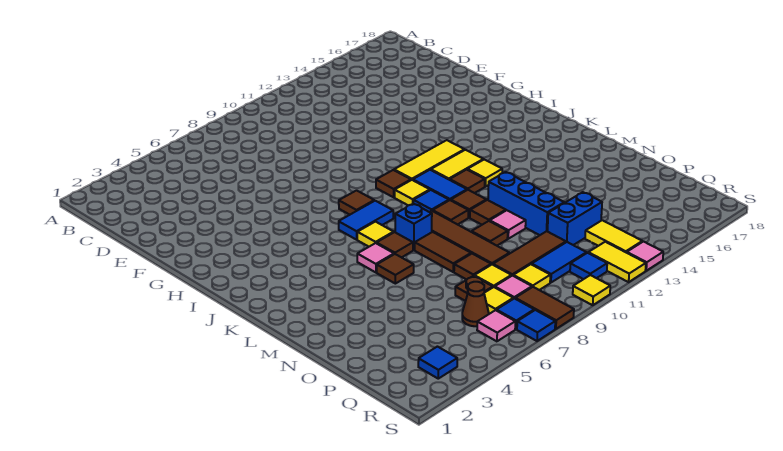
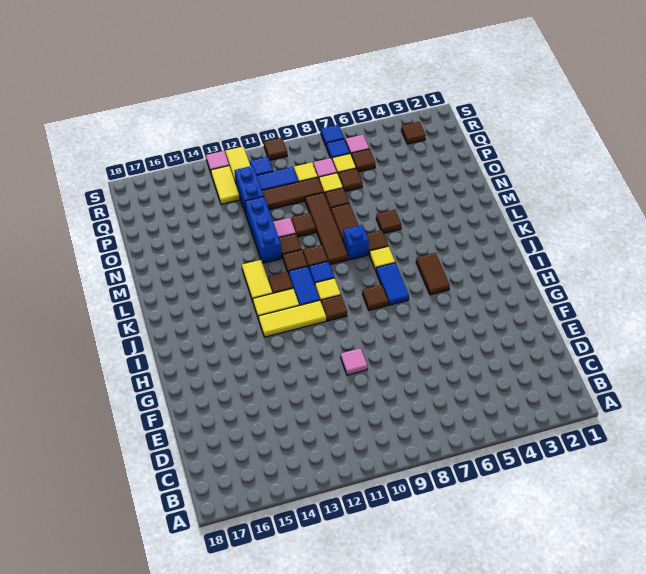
blue 1x2 tile [339,201,393,240] -> blue 1x2 tile turned to [376,263,409,305]
yellow 1x1 tile [468,160,502,187] -> yellow 1x2 tile [242,260,272,301]
pink 1x1 tile [357,243,394,272] -> pink 1x1 tile moved to [341,348,367,375]
brown 1x1 plate [455,276,493,301] -> brown 1x1 tile [338,168,362,192]
blue 1x2 brick [548,192,602,245] -> blue 1x2 brick turned to [234,166,264,214]
brown 1x1 cone [462,282,489,326] -> brown 1x1 tile [351,149,375,172]
blue 1x1 tile [418,347,457,379] -> brown 1x1 tile [401,122,426,144]
brown 1x2 tile [515,287,574,329] -> brown 1x2 tile moved to [416,253,450,295]
yellow 1x1 tile [573,275,610,305] -> brown 1x1 tile [264,138,287,160]

